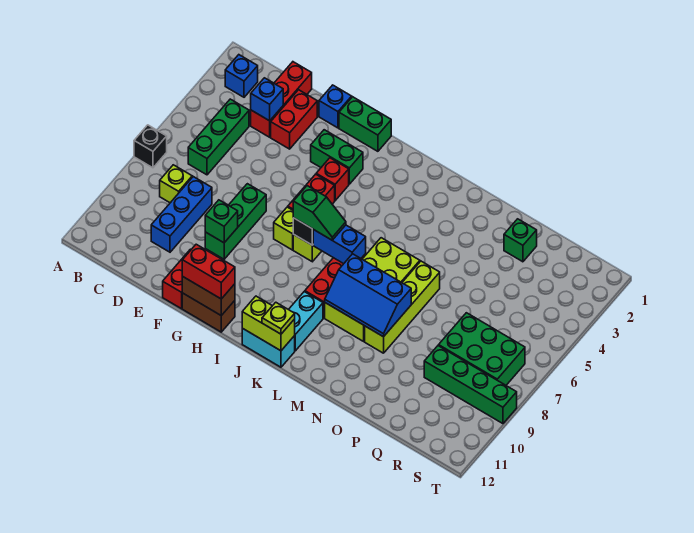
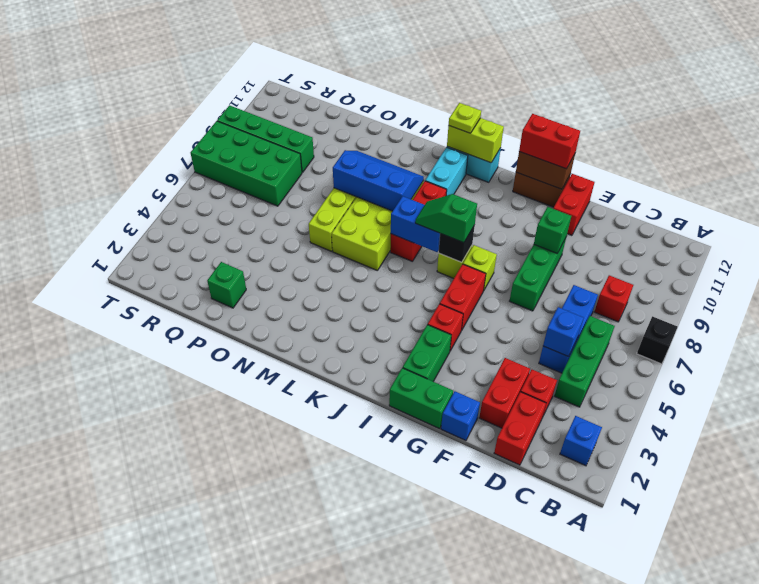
lime 1x1 brick [160,165,192,203] -> red 1x1 brick [594,275,633,322]
blue 1x1 brick [251,78,283,121] -> blue 1x1 brick moved to [543,307,583,356]
blue 1x3 brick [151,177,212,252] -> blue 1x3 brick moved to [539,285,598,373]
green 1x2 brick [311,130,363,184] -> green 1x2 brick turned to [403,325,451,381]
green 2x3 brick [439,313,525,385] -> green 2x4 brick [191,121,302,206]

